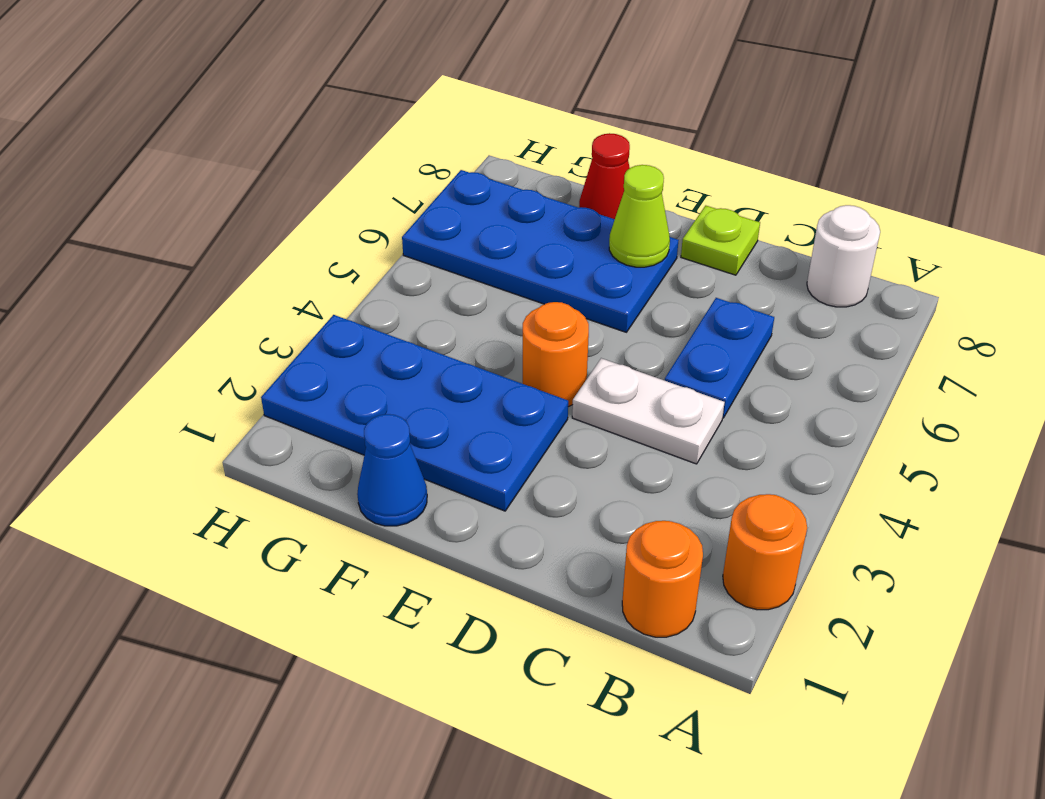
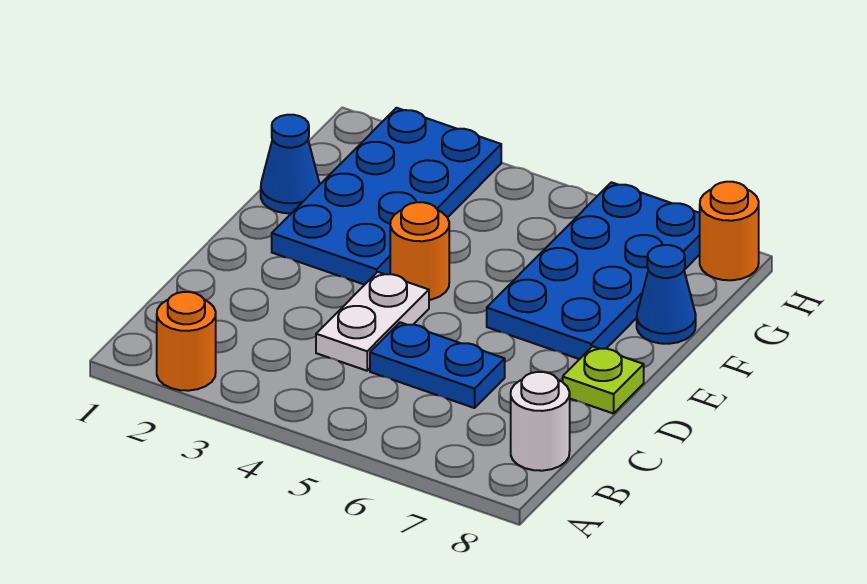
orange 1x1 round brick [622,521,703,637] -> orange 1x1 round brick moved to [700,182,759,280]
lime 1x1 cone [609,165,670,267] -> none
red 1x1 cone [579,133,630,219] -> blue 1x1 cone [637,245,696,344]

